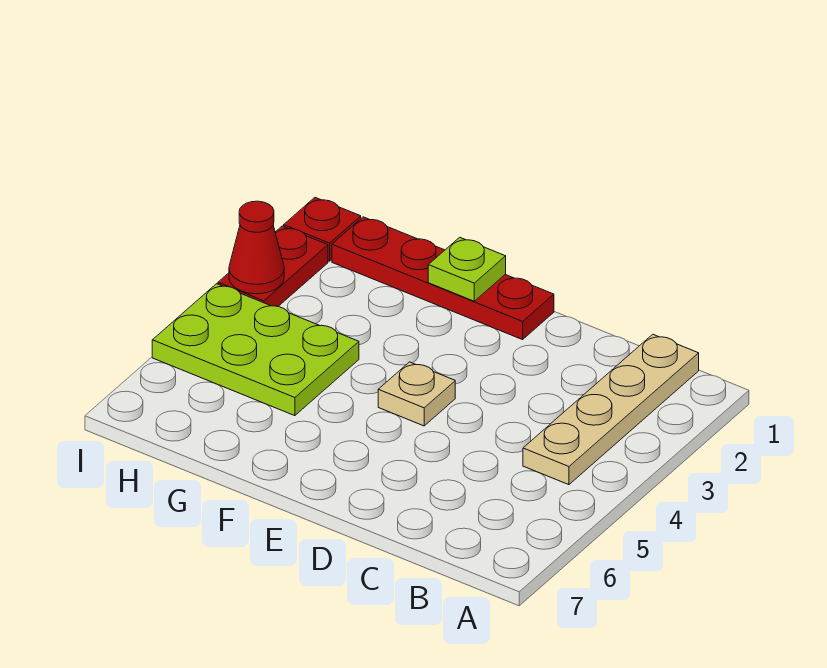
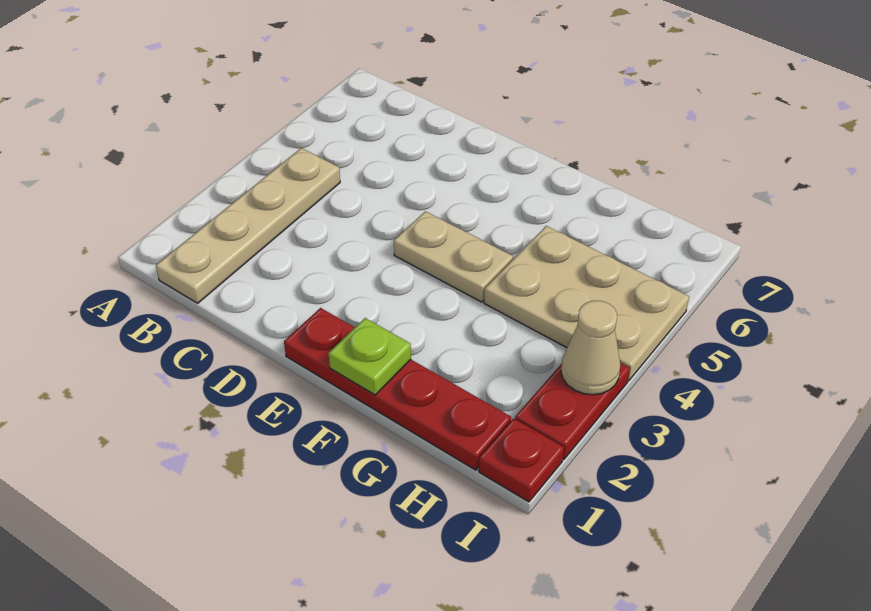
tan 1x1 plate [378,362,455,426] -> tan 1x2 plate [394,211,513,302]
lime 2x3 plate [152,284,359,416] -> tan 2x3 plate [484,226,689,381]
red 1x1 cone [229,201,284,294] -> tan 1x1 cone [561,301,620,395]

